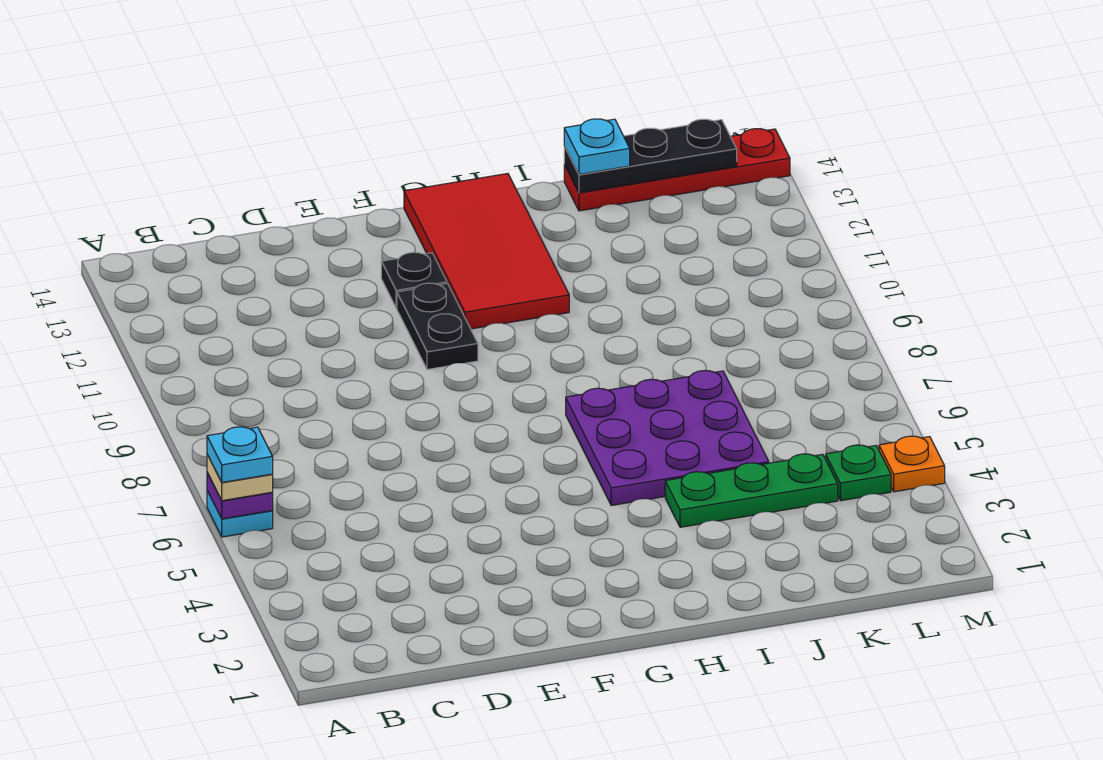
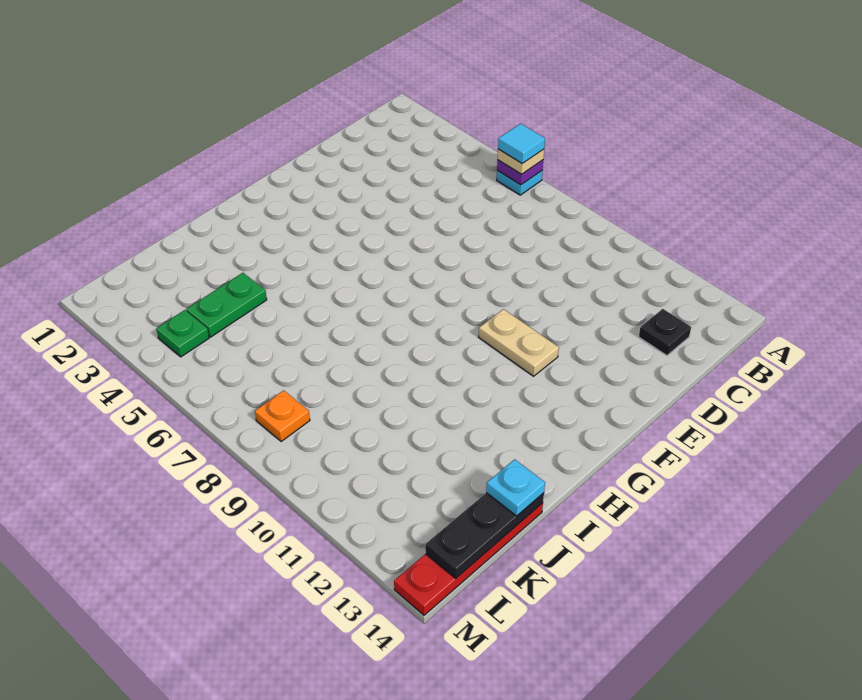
cyan 1x1 plate [207,427,273,482] -> cyan 1x1 tile [498,124,545,164]
black 1x2 plate [397,283,478,370] -> tan 1x2 plate [479,309,559,376]
black 1x1 plate [381,252,447,308] -> black 1x1 plate moved to [639,309,691,355]
red 2x4 tile [404,173,569,329] -> none
purple 3x3 plate [566,371,769,506] -> none
green 1x3 plate [665,454,838,527] -> green 1x2 plate [186,273,267,337]
orange 1x1 plate [879,436,945,492] -> orange 1x1 plate moved to [255,390,310,442]

